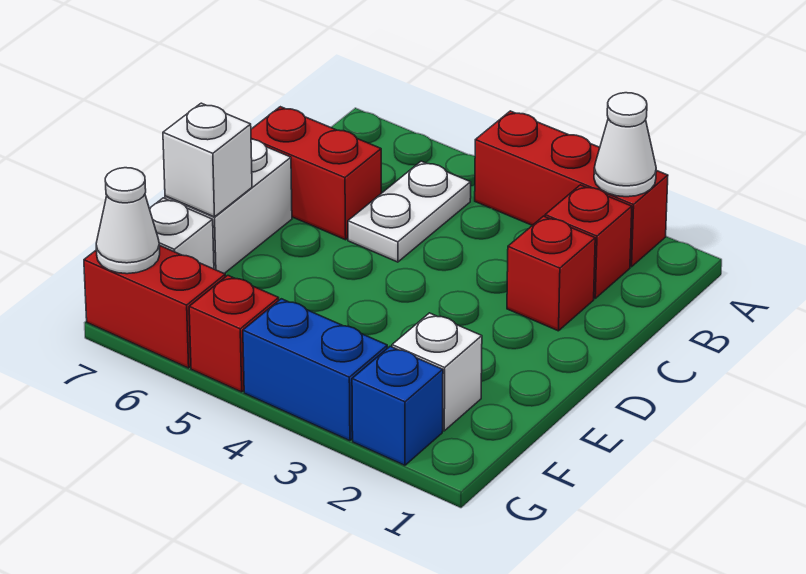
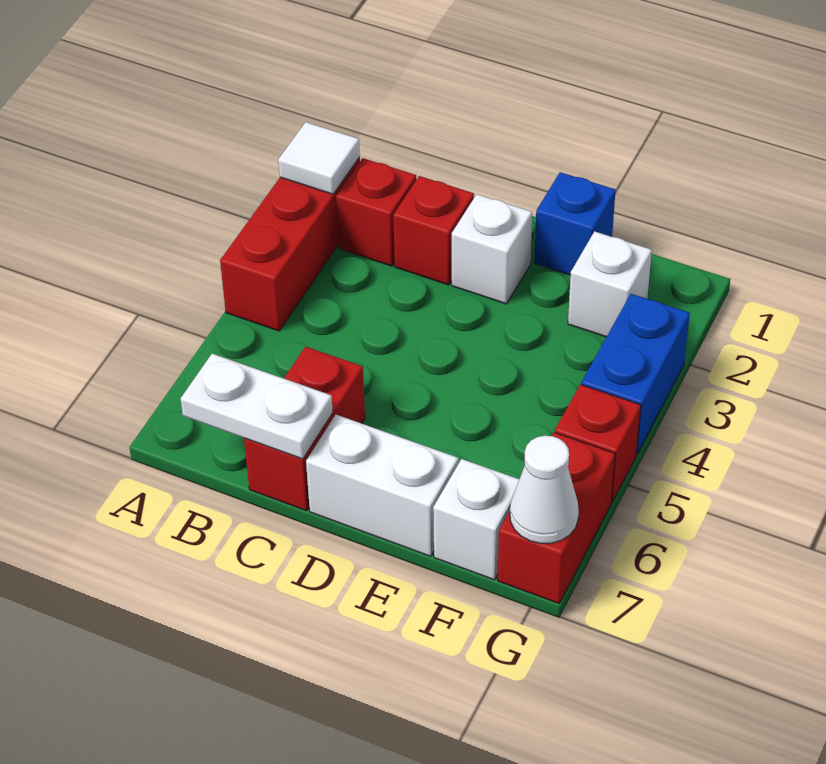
white 1x1 cone [594,93,656,197] -> white 1x1 tile [278,122,360,194]
white 1x2 plate [348,161,471,262] -> white 1x2 plate moved to [180,354,333,459]
white 1x1 brick [163,103,252,217] -> white 1x1 brick moved to [452,194,532,304]
blue 1x1 brick [352,346,443,465] -> blue 1x1 brick moved to [534,172,616,275]

